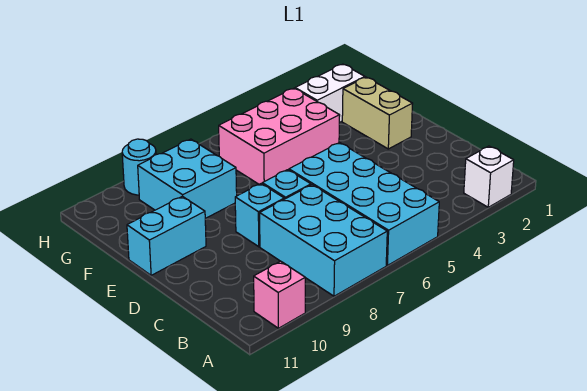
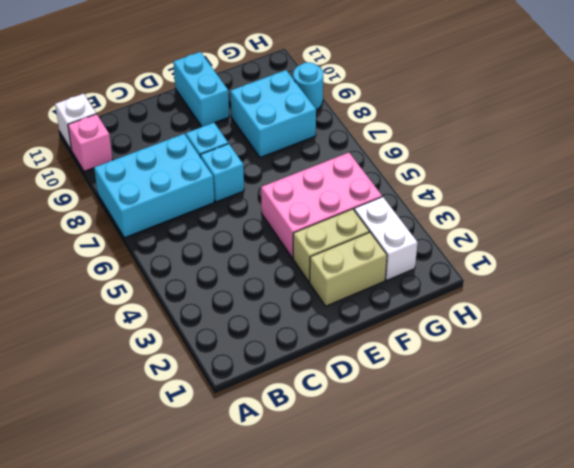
white 1x1 brick [464,146,514,207] -> white 1x1 brick moved to [55,94,96,150]
cyan 2x4 brick [289,143,439,265] -> none
none -> tan 1x2 brick [293,209,369,282]
pink 2x3 brick [219,88,340,184] -> pink 2x3 brick turned to [261,153,382,258]

